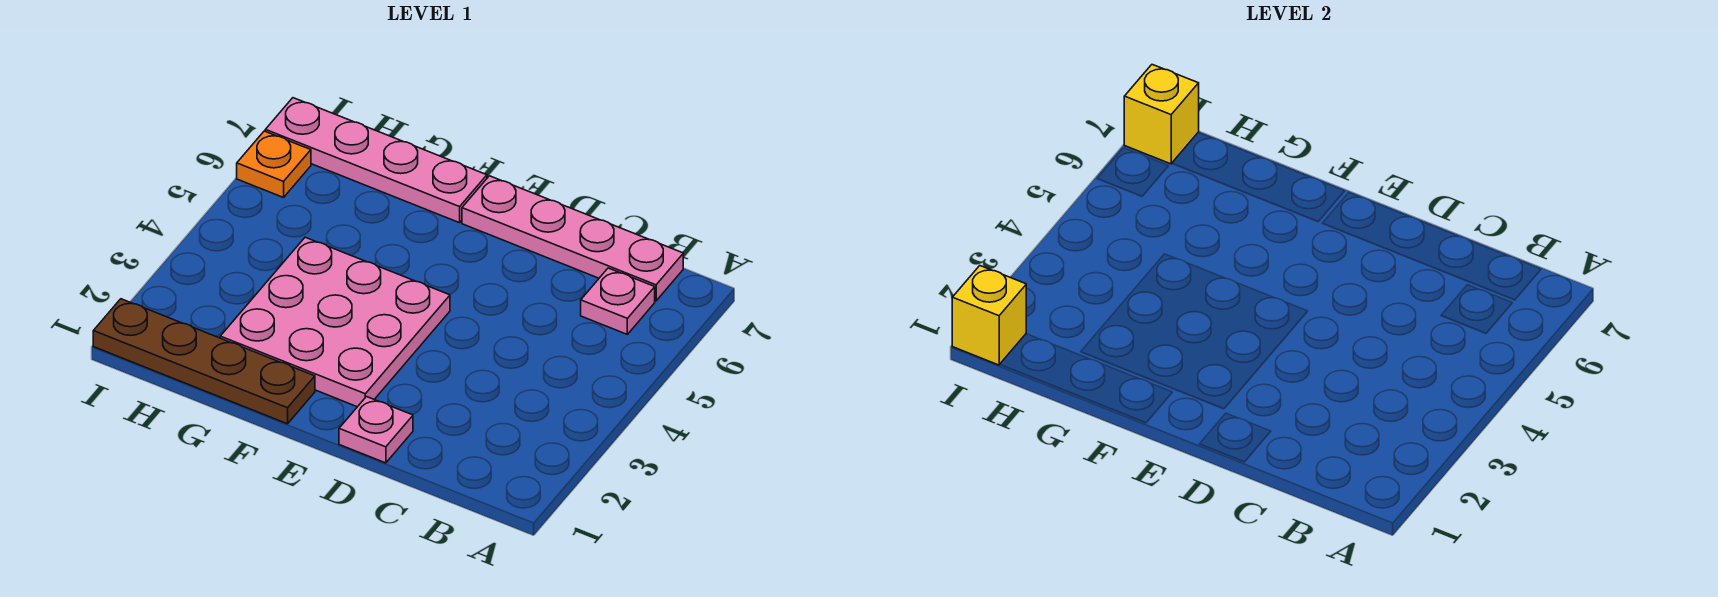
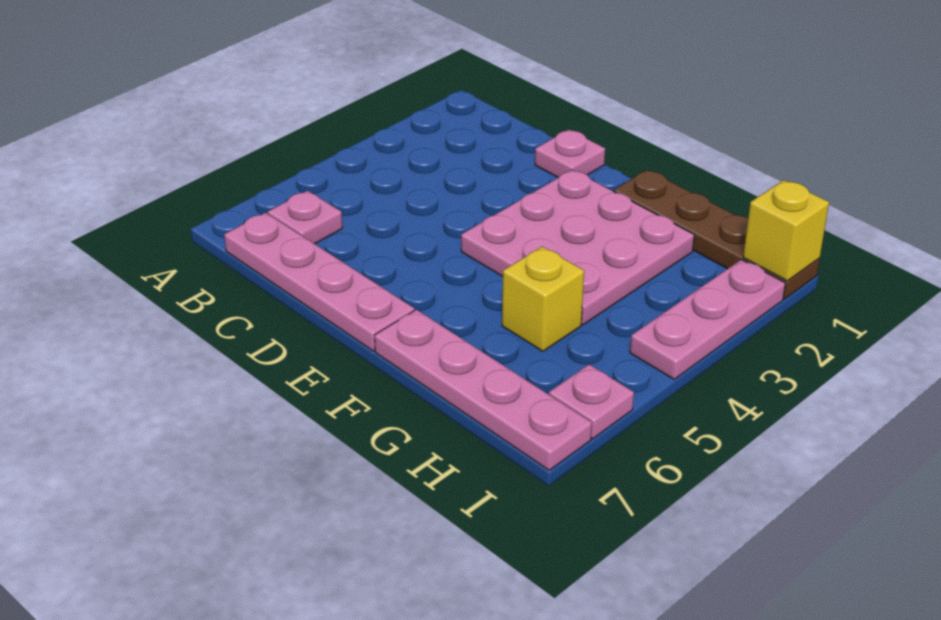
none -> pink 1x3 plate [630,260,785,379]
orange 1x1 plate [237,131,311,198] -> pink 1x1 plate [549,364,634,439]
yellow 1x1 brick [1124,65,1199,164] -> yellow 1x1 brick moved to [502,247,584,351]

